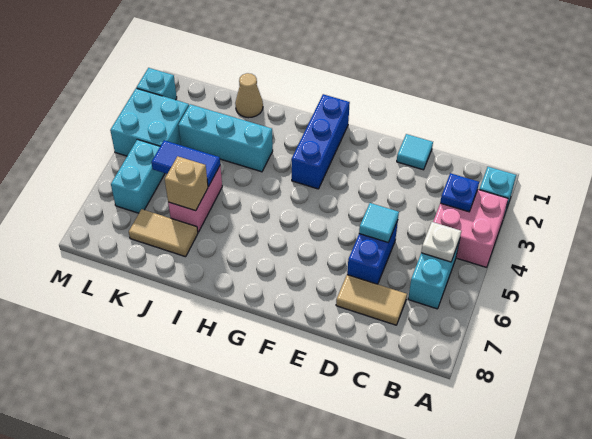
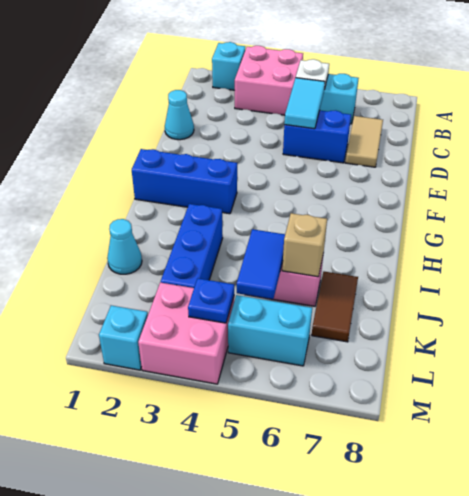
blue 1x1 plate [440,173,479,212] -> blue 1x1 plate moved to [188,278,234,323]
cyan 1x1 tile [397,134,433,170] -> cyan 1x1 cone [165,90,194,140]
cyan 1x1 tile [359,203,399,242] -> cyan 1x2 tile [284,78,325,129]
cyan 1x3 brick [178,104,273,172] -> blue 1x3 brick [161,204,223,288]
tan 1x1 cone [235,73,263,118] -> cyan 1x1 cone [107,219,142,274]
tan 1x2 tile [129,209,198,257] -> brown 1x2 tile [312,272,358,342]
cyan 2x2 brick [110,88,189,156] -> pink 2x2 brick [138,282,234,384]

